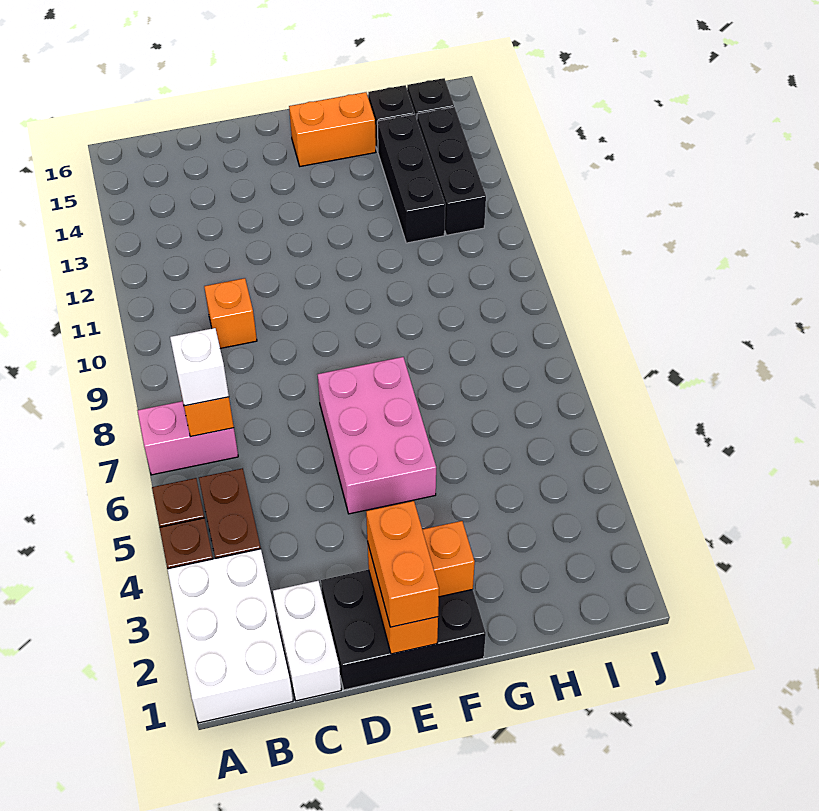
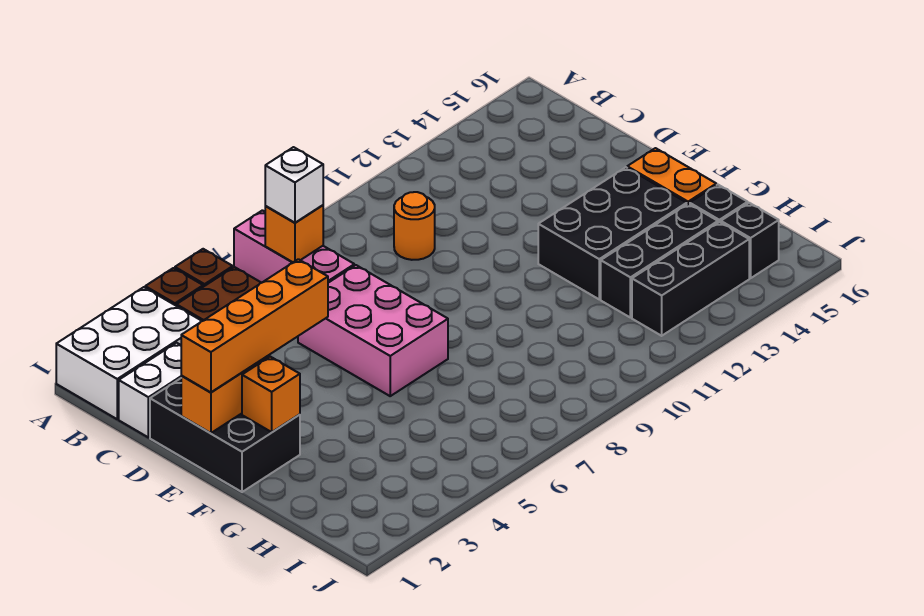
pink 1x2 brick [137,401,238,475] -> pink 1x3 brick [234,210,354,283]
orange 1x1 brick [204,278,257,348] -> orange 1x1 round brick [394,192,435,260]
orange 1x2 brick [366,501,439,627] -> orange 1x4 brick [181,259,328,392]
pink 2x3 brick [317,357,436,514] -> pink 2x3 brick turned to [298,265,448,396]
none -> black 2x3 brick [538,167,687,299]

